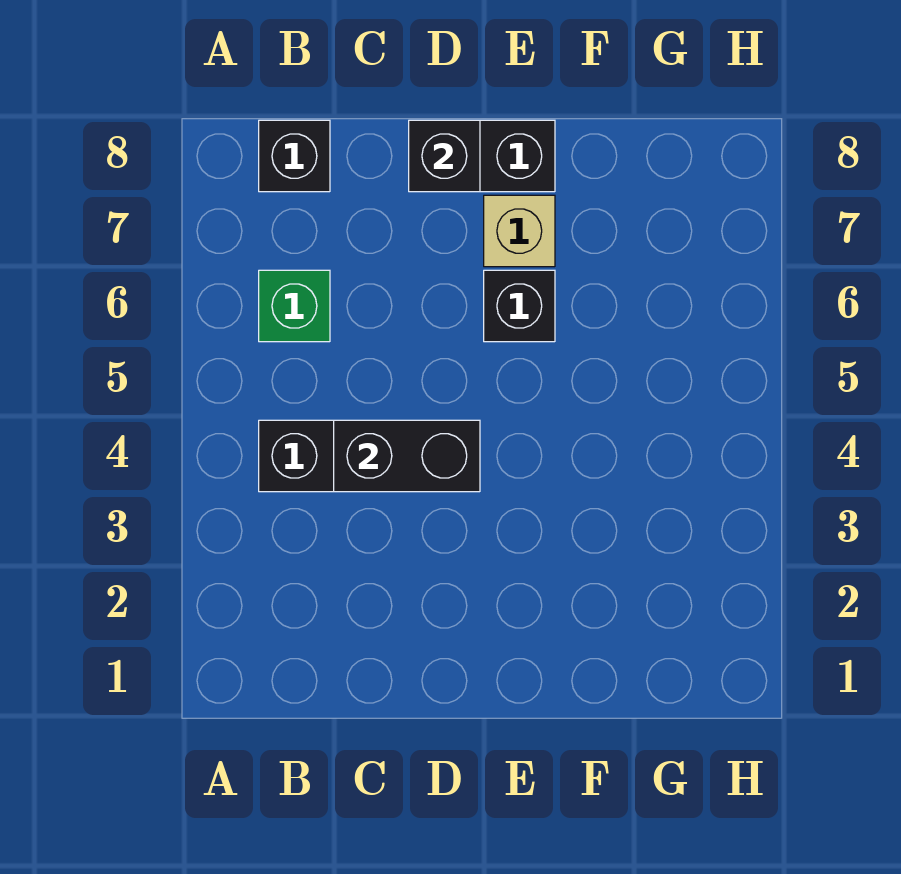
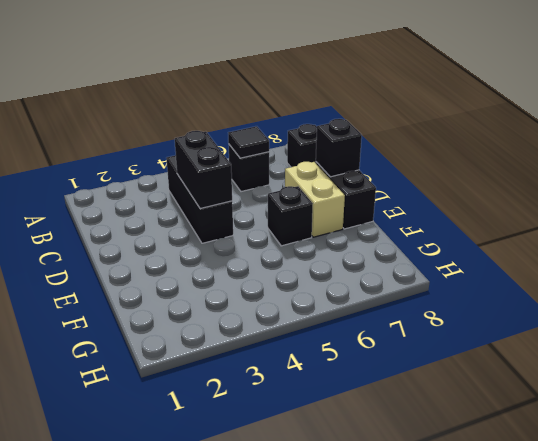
green 1x1 brick [259,270,330,342] -> black 1x1 brick [229,145,269,192]
none -> black 1x1 tile [228,126,269,158]
tan 1x1 brick [484,195,555,267] -> tan 1x2 brick [285,162,345,237]

